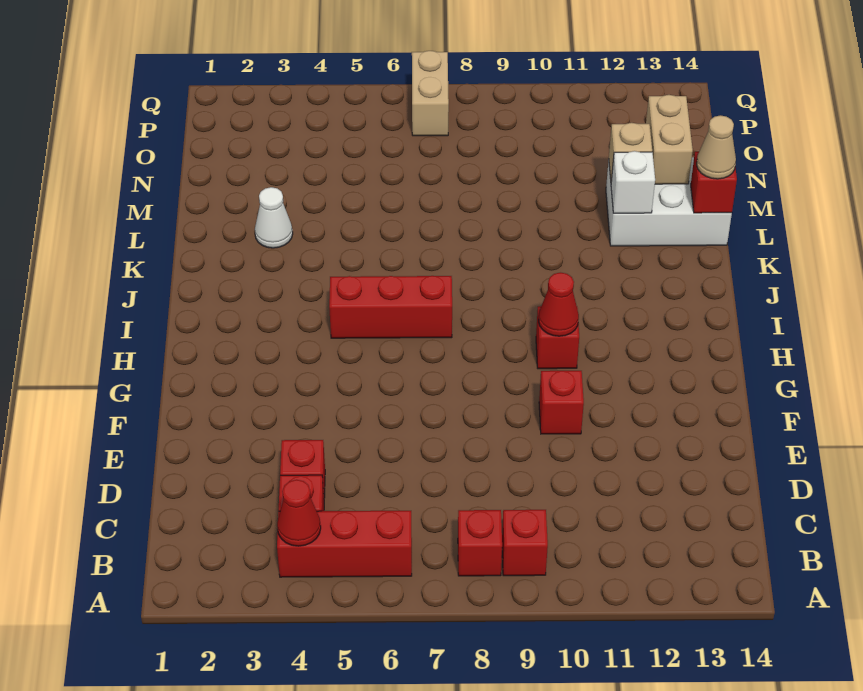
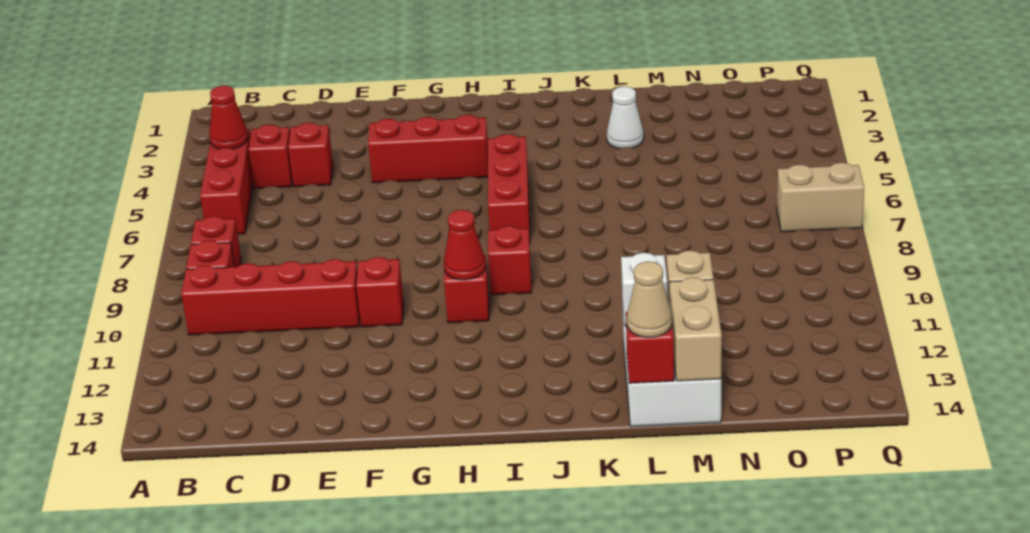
none -> red 1x4 brick [181,259,360,335]
none -> red 1x3 brick [368,115,488,183]
none -> red 1x1 brick [488,226,531,295]
tan 1x2 brick [646,95,693,184] -> tan 1x2 brick turned to [670,277,722,381]

